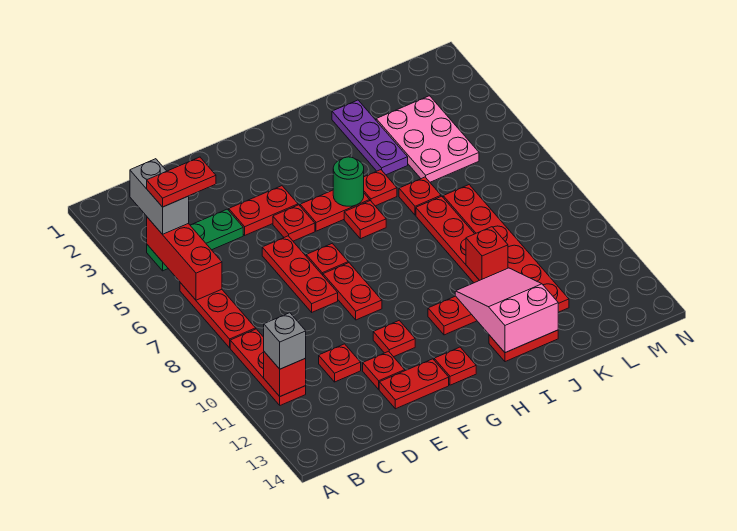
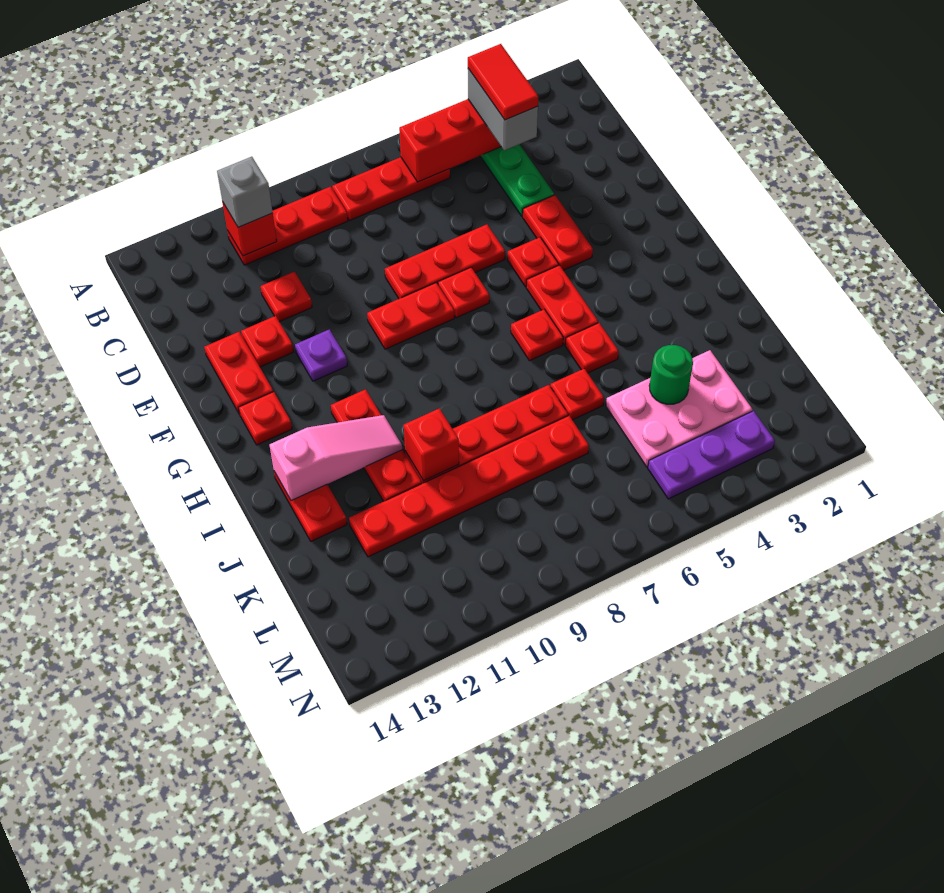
grey 1x2 brick [130,159,189,234] -> grey 1x2 brick turned to [468,69,538,151]
red 1x2 plate [147,157,216,207] -> red 1x2 tile [468,44,538,120]
red 1x1 plate [373,320,415,357] -> purple 1x1 plate [295,329,347,381]
green 1x1 round brick [333,157,364,206] -> green 1x1 round brick moved to [649,345,693,404]
pink 2x3 slope [455,268,558,353] -> pink 1x3 slope [270,415,402,501]
purple 1x3 plate [332,100,408,175] -> purple 1x3 plate moved to [648,411,775,499]

